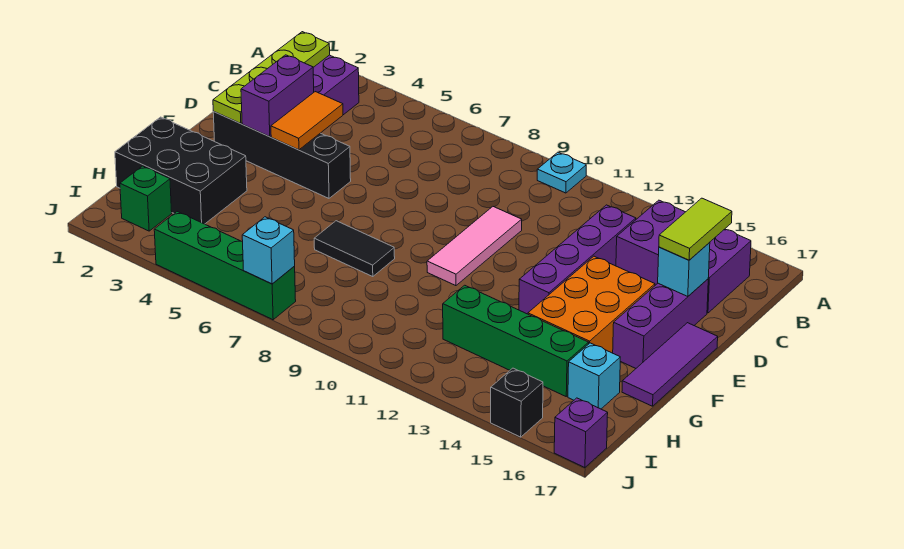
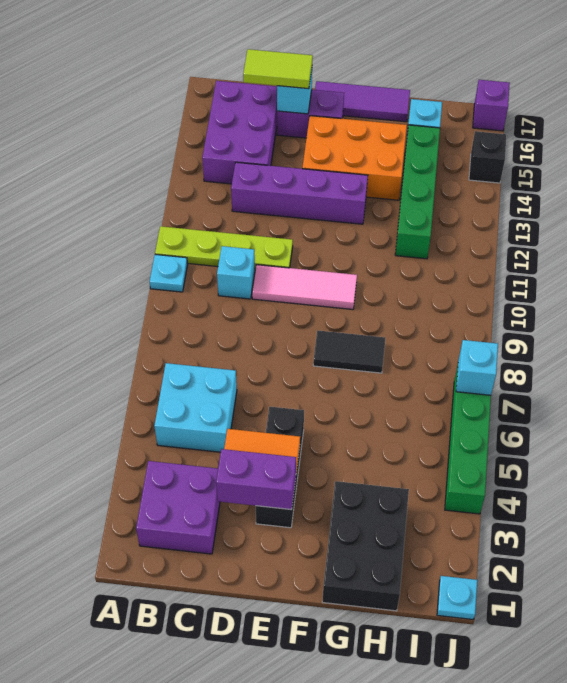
lime 1x4 plate [213,32,330,123] -> lime 1x4 plate moved to [155,226,293,270]
none -> cyan 2x2 brick [154,363,237,452]
none -> cyan 1x1 brick [217,246,255,299]
purple 1x3 brick [613,279,708,368] -> purple 1x2 brick [277,90,344,138]
black 1x4 brick [213,112,351,198] -> black 1x3 brick [256,407,304,528]
black 1x2 tile [314,221,395,277] -> black 1x2 tile turned to [313,330,385,373]
green 1x1 brick [120,166,172,231] -> none
none -> cyan 1x1 plate [437,576,477,619]

